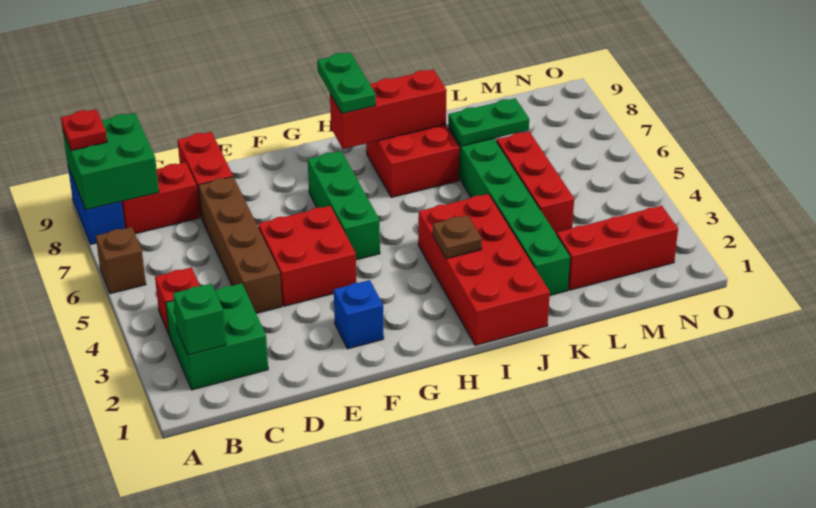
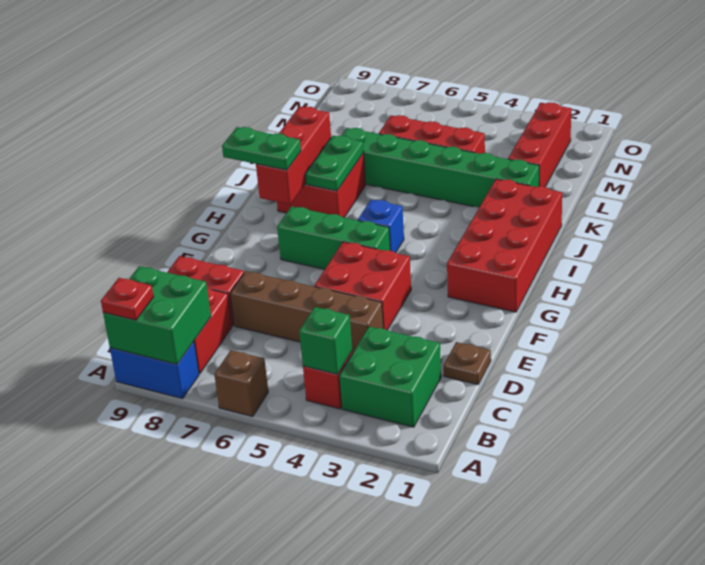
green 1x1 brick [173,284,226,355] -> green 1x1 brick moved to [299,307,352,374]
blue 1x1 brick [334,280,384,349] -> blue 1x1 brick moved to [358,200,404,253]
red 2x4 brick [418,194,550,345] -> red 2x4 brick turned to [447,179,562,312]
brown 1x1 plate [433,215,482,259] -> brown 1x1 plate moved to [443,342,491,385]
green 1x2 plate [448,98,529,146] -> green 1x2 plate moved to [305,136,363,191]

